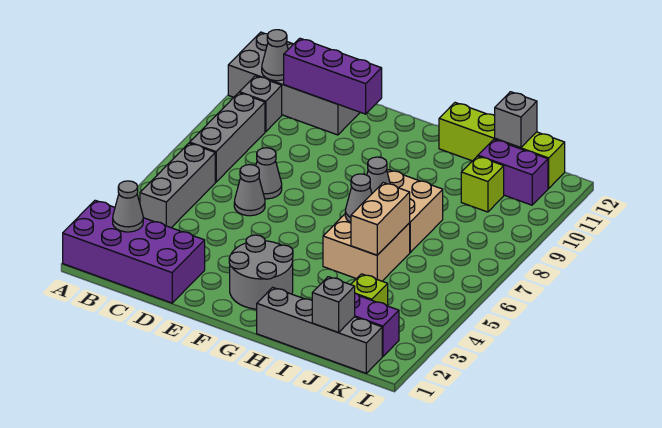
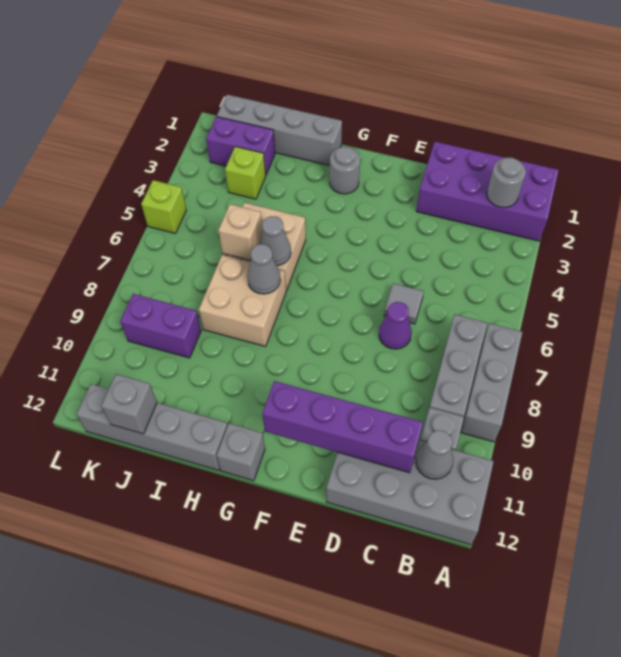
grey 1x1 cone [113,181,143,232] -> grey 1x1 round brick [487,158,526,208]
grey 1x3 brick [140,143,215,228] -> grey 1x3 brick moved to [461,323,522,442]
purple 1x3 brick [284,38,382,114] -> purple 1x4 brick [262,381,423,473]
grey 1x1 cone [234,165,265,216] -> grey 1x1 tile [384,283,424,324]
grey 1x1 cone [256,148,282,199] -> purple 1x1 cone [379,302,412,349]
grey 2x2 round brick [229,235,293,309] -> grey 1x1 round brick [330,147,360,194]
lime 1x4 brick [439,103,565,188] -> grey 1x4 brick [76,384,228,470]
tan 1x2 brick [351,183,410,255] -> tan 1x1 brick [218,204,263,261]
grey 1x1 brick [312,277,355,333] -> grey 1x1 brick moved to [217,423,265,481]
lime 1x1 brick [461,156,504,212] -> lime 1x1 brick moved to [141,180,186,234]
purple 1x2 brick [478,139,548,205] -> purple 1x2 brick moved to [120,294,201,358]

